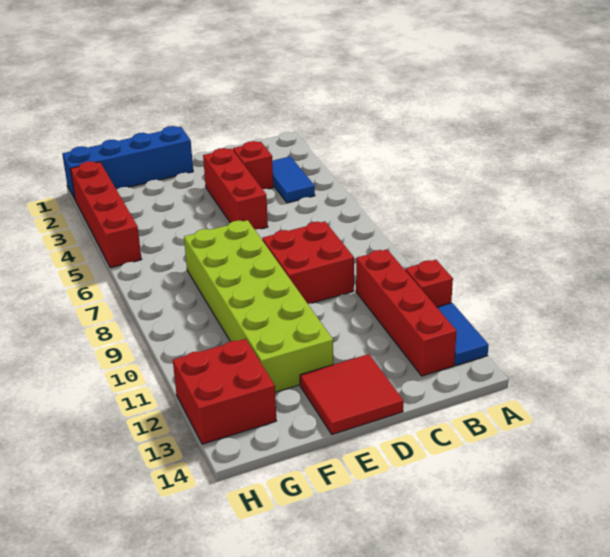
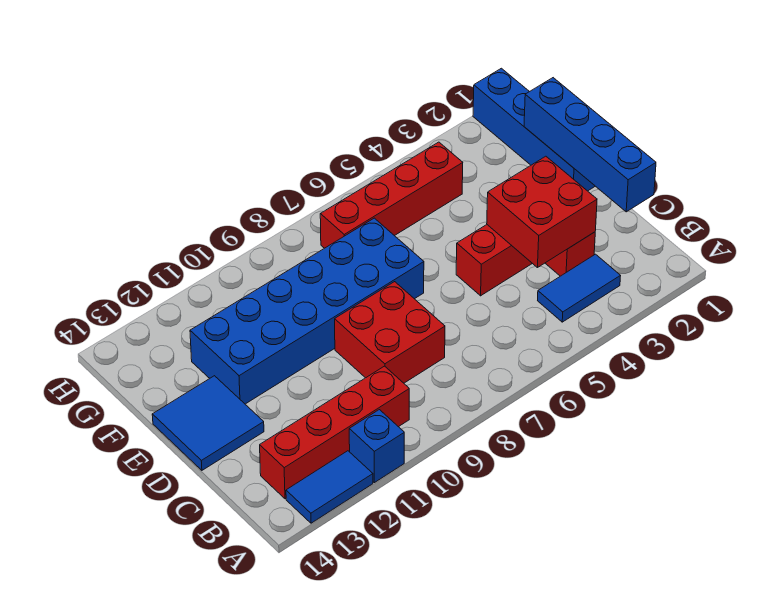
red 1x1 brick [405,260,453,307] -> blue 1x1 brick [349,410,404,483]
none -> blue 1x4 brick [524,78,656,212]
red 2x2 tile [300,354,403,434] -> blue 2x2 tile [152,376,264,470]
lime 2x6 brick [184,220,333,392] -> blue 2x6 brick [190,218,424,404]
red 2x2 brick [173,339,276,444] -> red 2x2 brick moved to [487,156,597,268]
red 1x4 brick [70,161,142,268] -> red 1x4 brick moved to [320,142,463,248]

